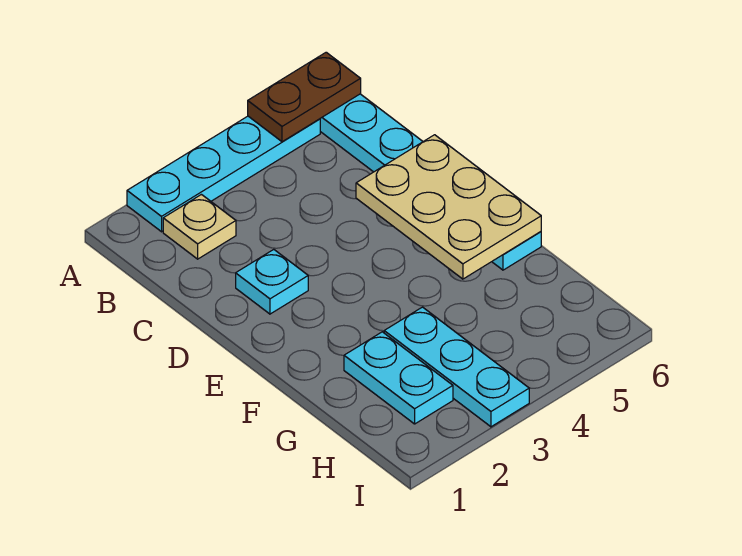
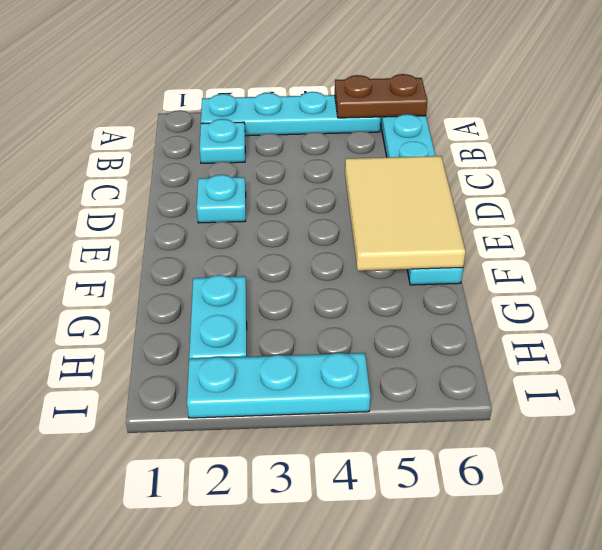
tan 1x1 plate [163,195,236,259] -> cyan 1x1 plate [200,119,245,163]
tan 2x3 plate [356,135,541,279] -> tan 2x3 tile [345,156,466,271]
cyan 1x3 plate [384,307,529,427] -> cyan 1x3 plate turned to [187,353,370,418]

